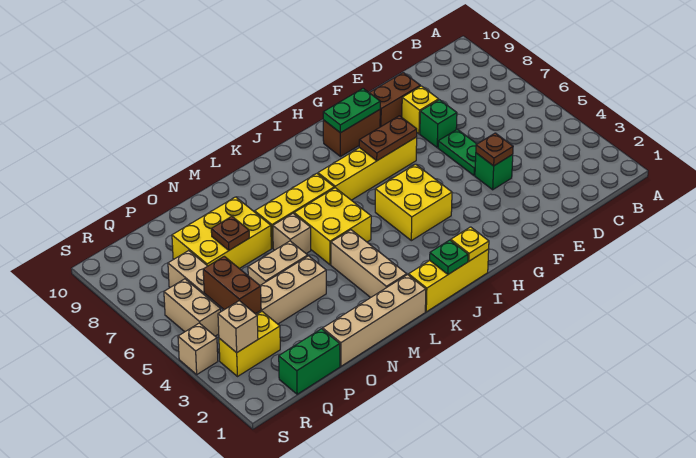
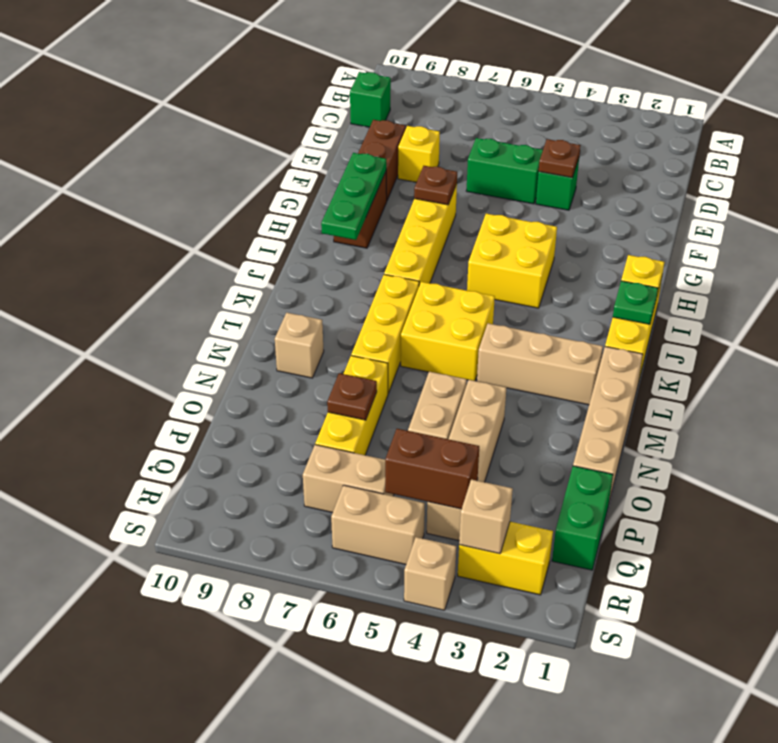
green 1x2 plate [438,129,476,176] -> green 1x2 brick [466,138,543,204]
green 1x1 brick [420,100,457,147] -> green 1x1 brick moved to [350,72,391,127]
brown 1x2 plate [359,116,417,161] -> brown 1x1 plate [414,166,457,205]
green 1x2 plate [323,88,380,133] -> green 1x3 plate [321,153,386,240]
tan 1x1 brick [273,213,311,253] -> tan 1x1 brick moved to [275,313,324,378]
yellow 2x3 brick [172,197,271,269] -> yellow 1x3 brick [315,356,388,455]
yellow 1x2 brick [219,312,280,377] -> yellow 1x2 brick turned to [458,522,553,595]

